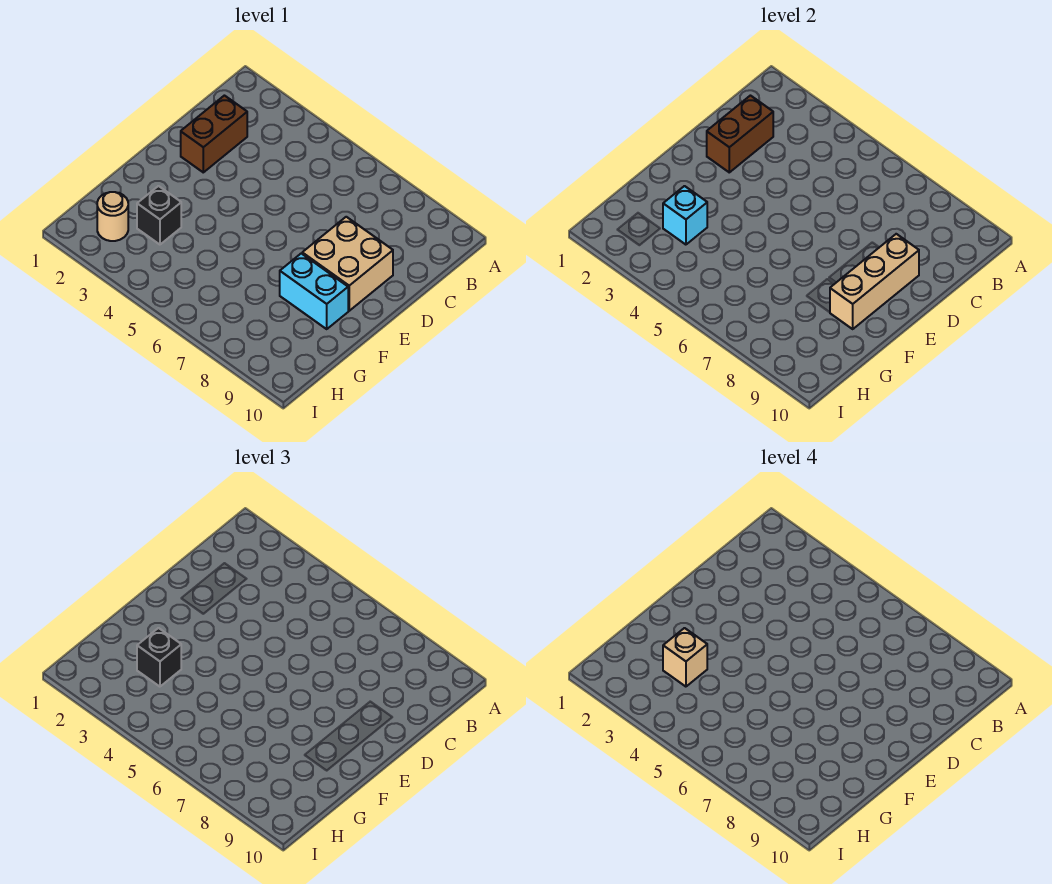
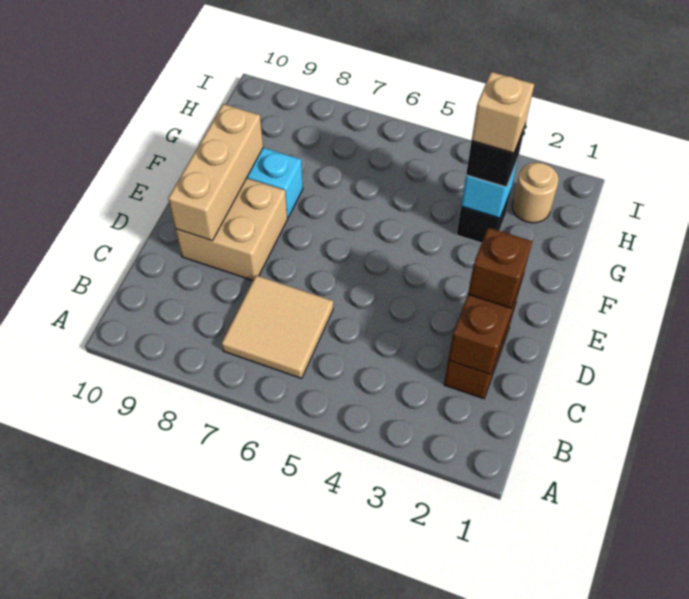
none -> tan 2x2 tile [221,275,333,378]
none -> brown 1x1 brick [468,228,532,308]

